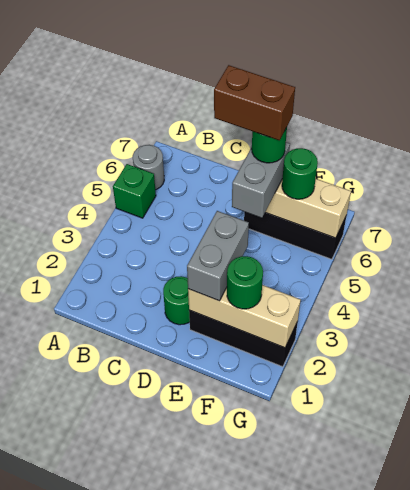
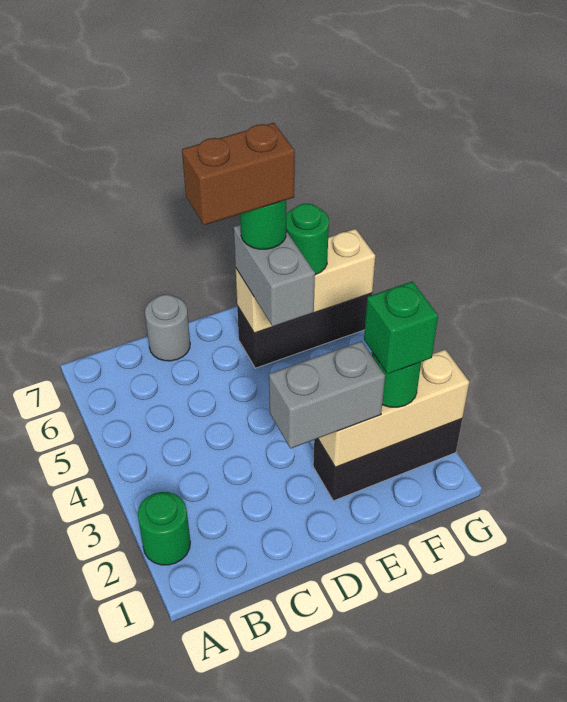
green 1x1 brick [113,164,156,218] -> green 1x1 brick moved to [364,281,438,374]
grey 1x1 round brick [133,145,164,190] -> grey 1x1 round brick moved to [145,295,190,361]
green 1x1 round brick [163,276,190,325] -> green 1x1 round brick moved to [138,492,190,565]
grey 1x2 brick [187,211,249,301] -> grey 1x2 brick turned to [269,341,385,449]

